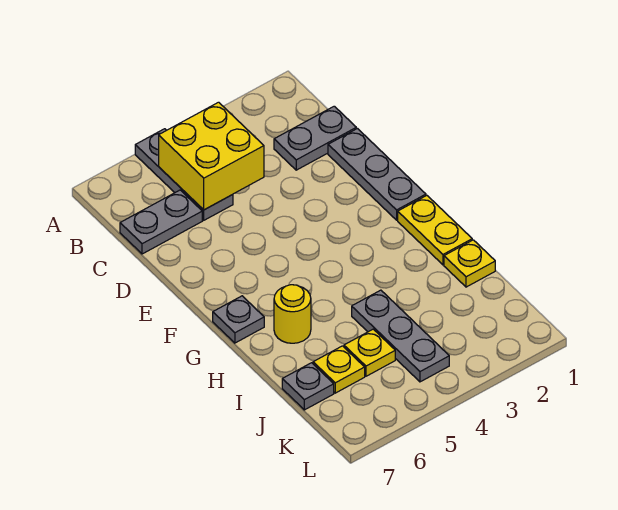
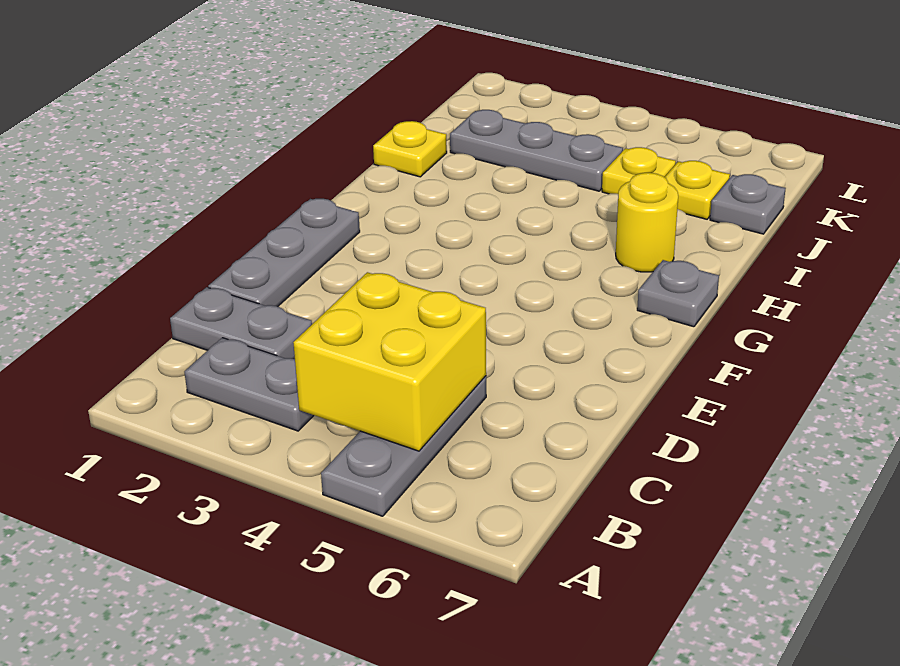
grey 1x2 plate [120,190,202,254] -> grey 1x2 plate moved to [184,338,314,431]
yellow 1x2 plate [398,195,472,265] -> none
grey 1x3 plate [352,290,449,382] -> grey 1x3 plate turned to [450,110,623,191]

